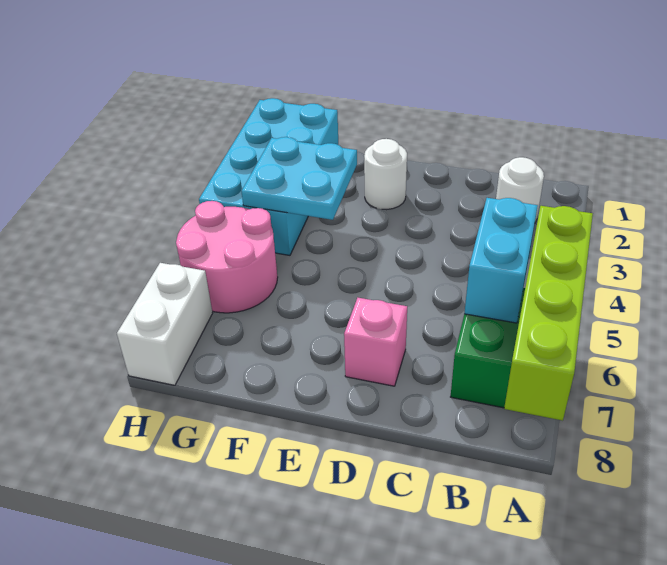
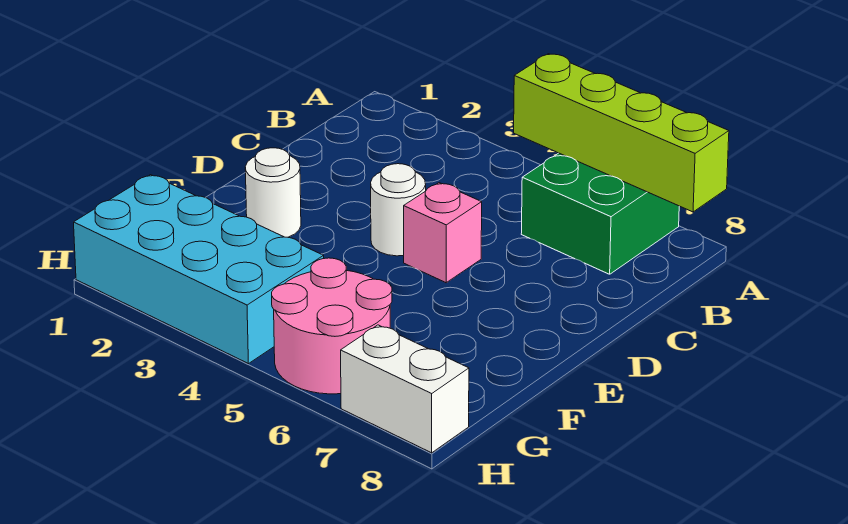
white 1x1 round brick [496,157,544,222] -> white 1x1 round brick moved to [371,164,426,256]
cyan 1x2 brick [464,198,538,323] -> none
pink 1x1 brick [344,298,407,386] -> pink 1x1 brick moved to [404,183,482,283]
cyan 2x2 plate [241,137,357,220] -> none

